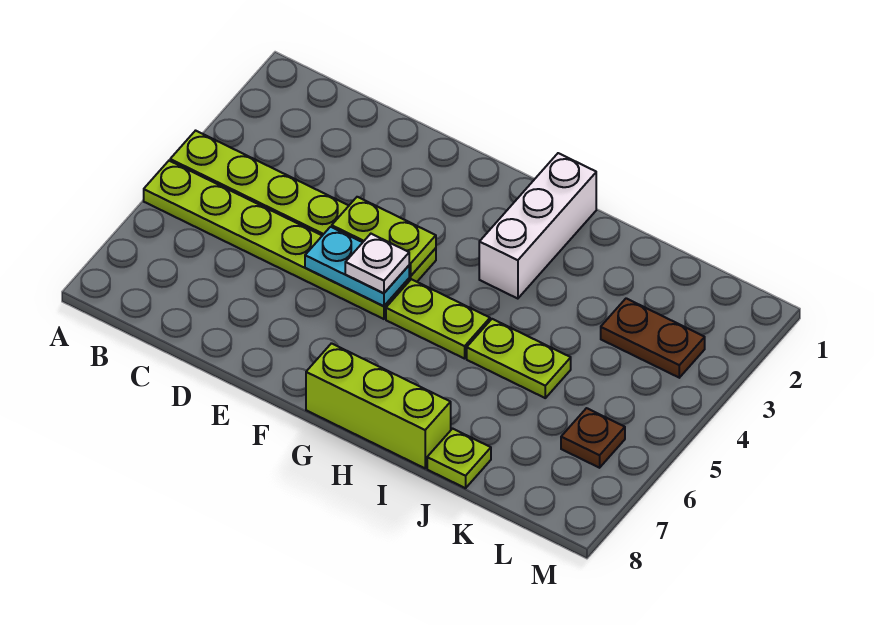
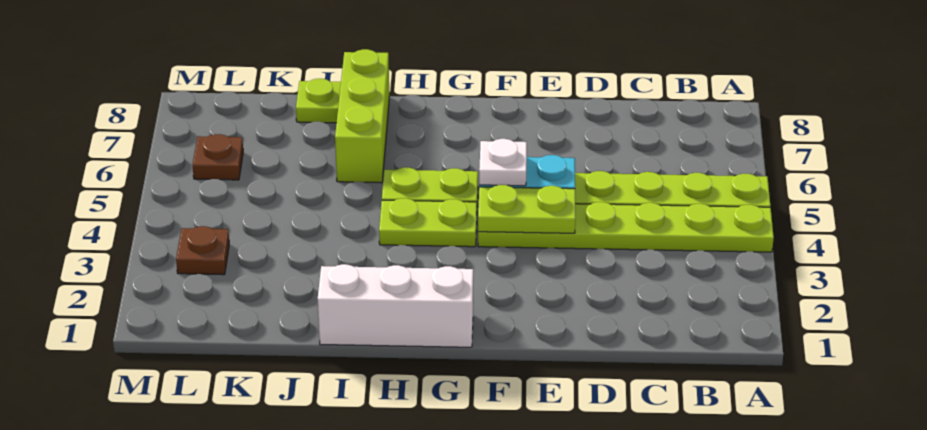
lime 1x3 brick [306,343,451,468] -> lime 1x3 brick turned to [335,49,389,183]
white 1x3 brick [479,153,596,299] -> white 1x3 brick turned to [318,264,473,347]
lime 1x2 plate [467,319,571,398] -> lime 1x2 plate moved to [379,198,477,247]
brown 1x2 plate [601,298,705,378] -> brown 1x1 plate [176,226,229,275]

